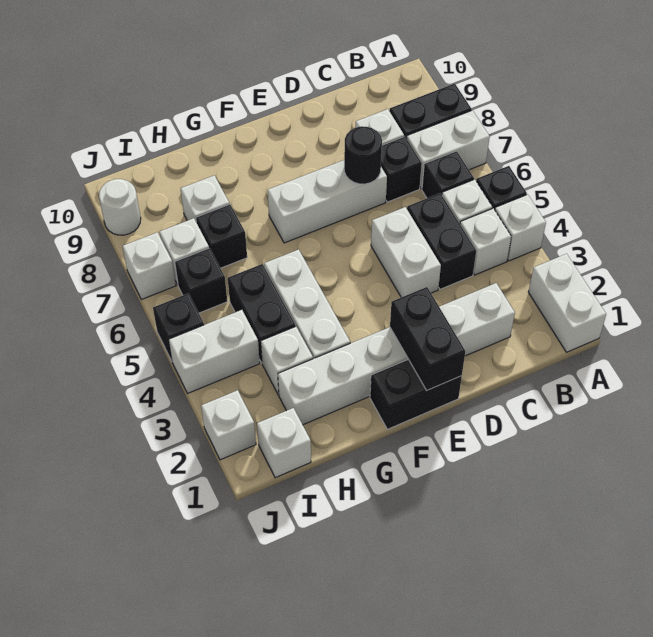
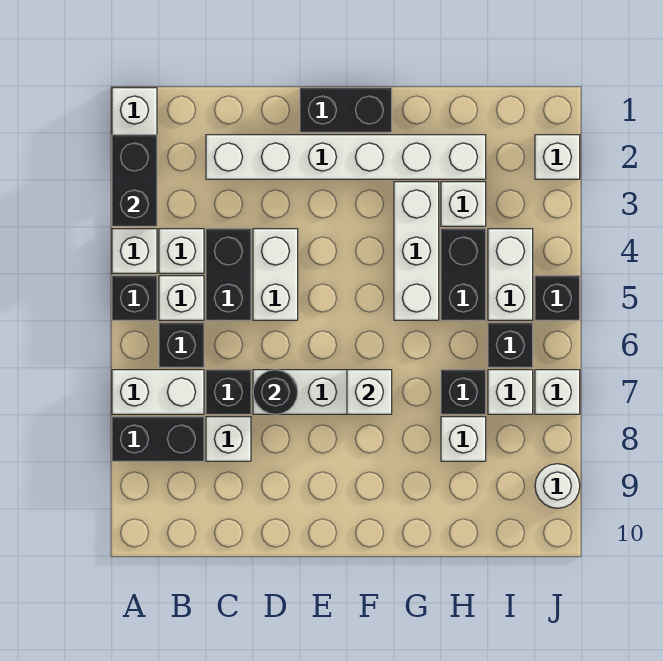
black 1x2 brick [390,287,465,390] -> black 1x2 brick moved to [112,135,157,226]
white 1x1 brick [257,408,311,478] -> white 1x1 brick moved to [347,370,392,414]
white 1x2 brick [169,310,260,393] -> white 1x2 brick turned to [488,229,533,320]

